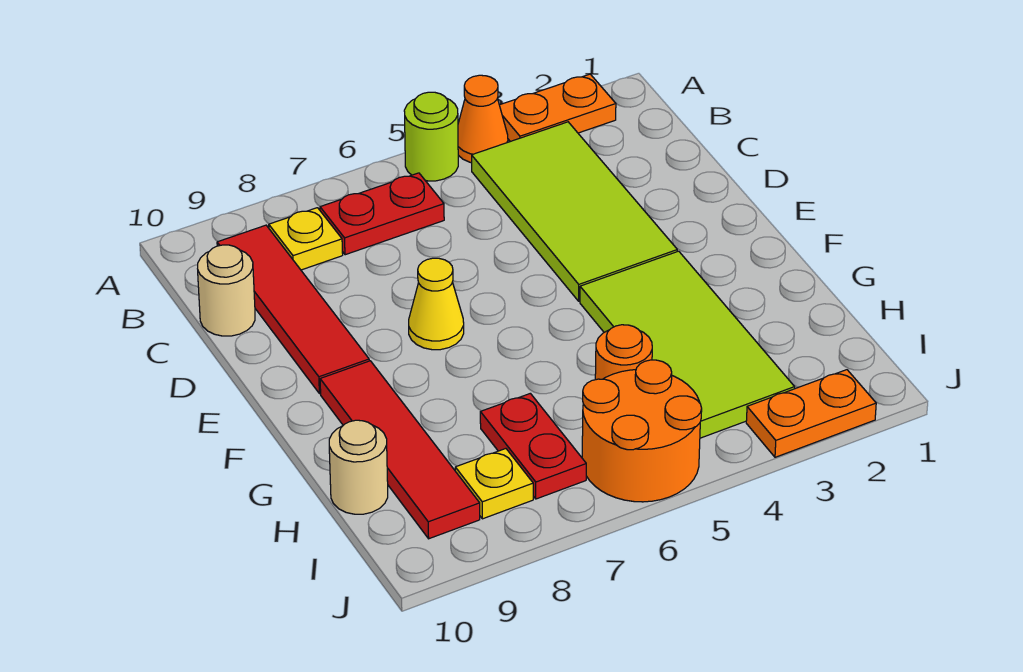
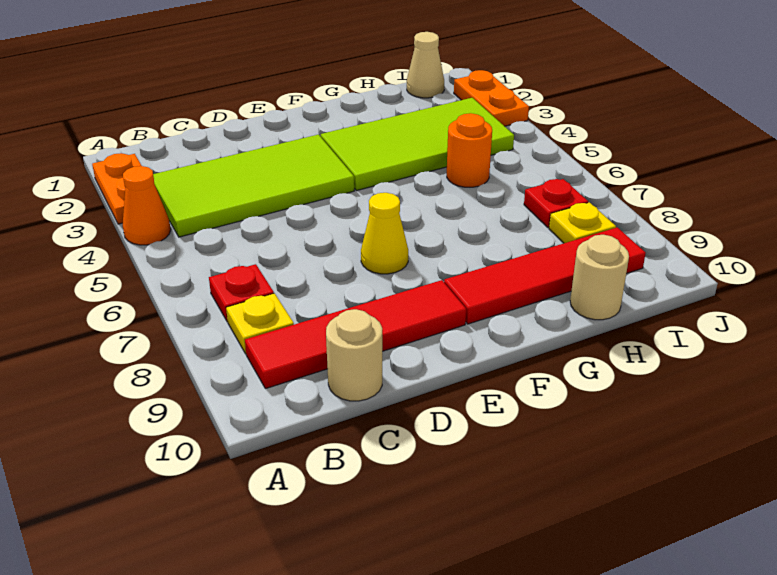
lime 1x1 round brick [404,92,458,181] -> none
red 1x2 plate [320,173,444,255] -> red 1x1 plate [209,264,274,322]
red 1x2 plate [480,393,586,499] -> red 1x1 plate [524,179,588,228]
none -> tan 1x1 cone [407,32,444,98]
orange 2x2 round brick [582,360,702,502] -> none

